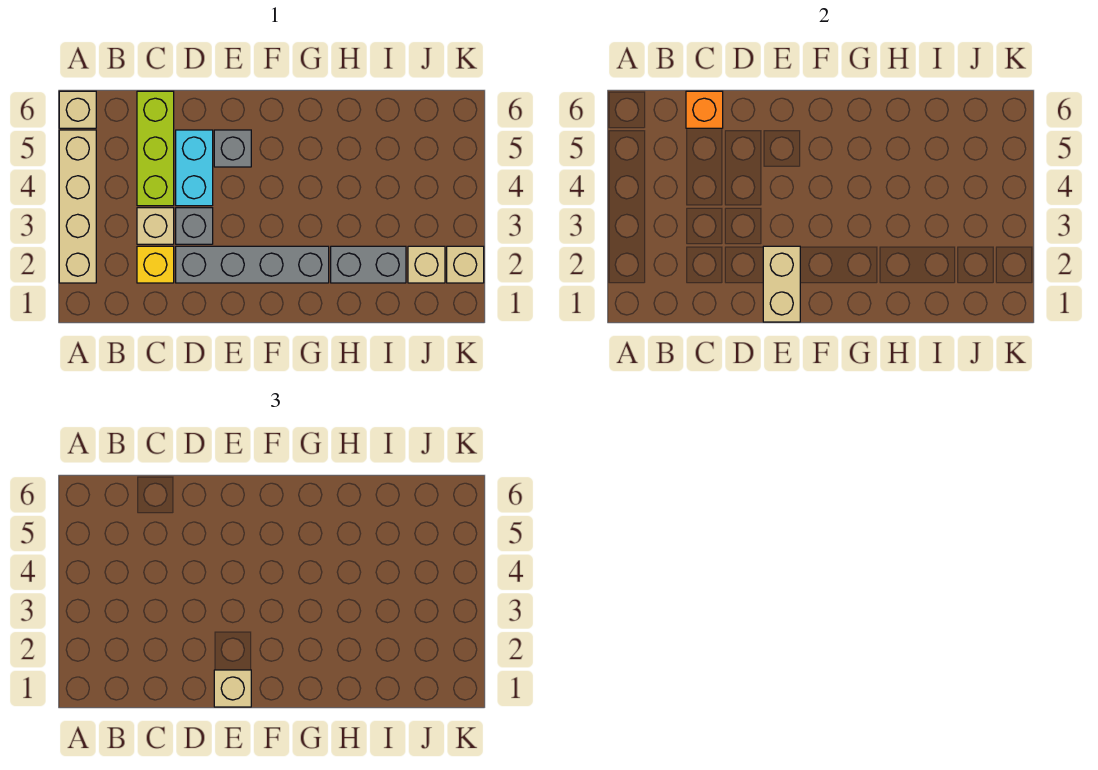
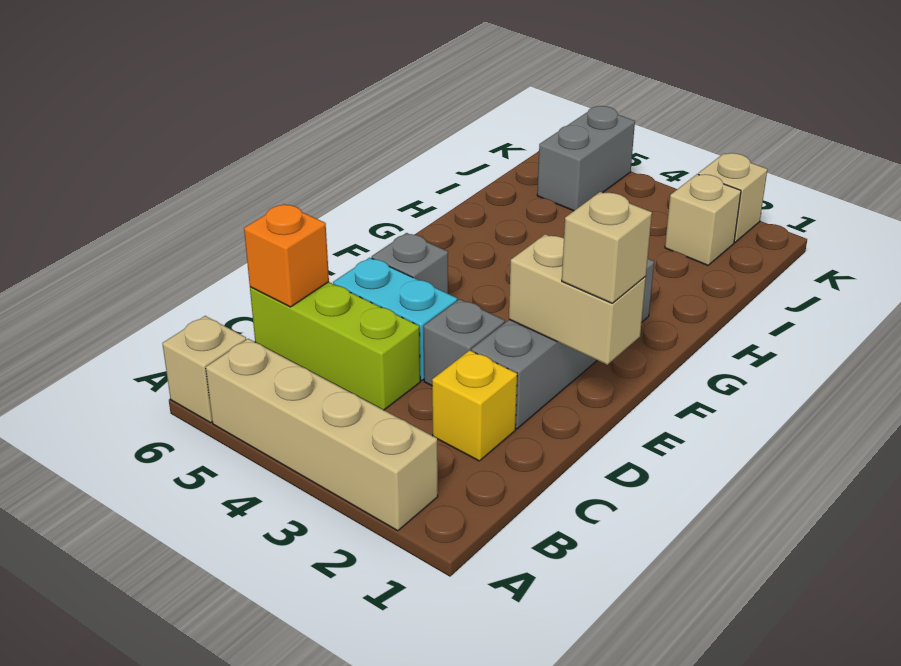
tan 1x1 brick [137,208,174,244] -> none
grey 1x2 brick [331,246,406,283] -> grey 1x2 brick moved to [537,106,635,211]

